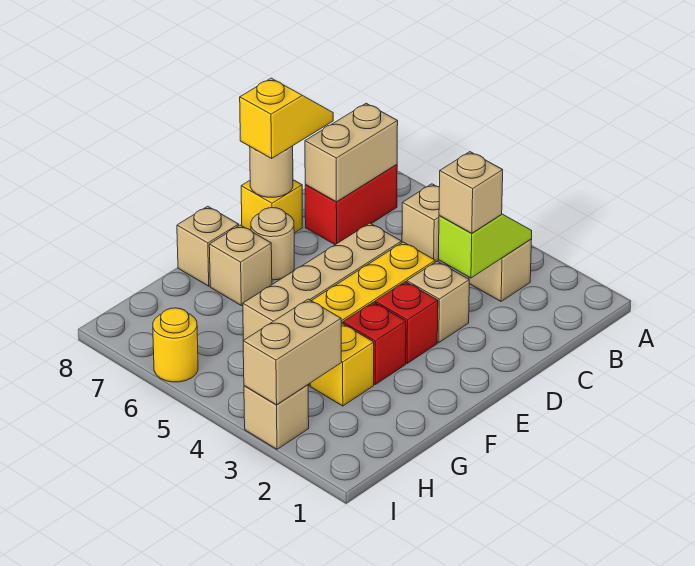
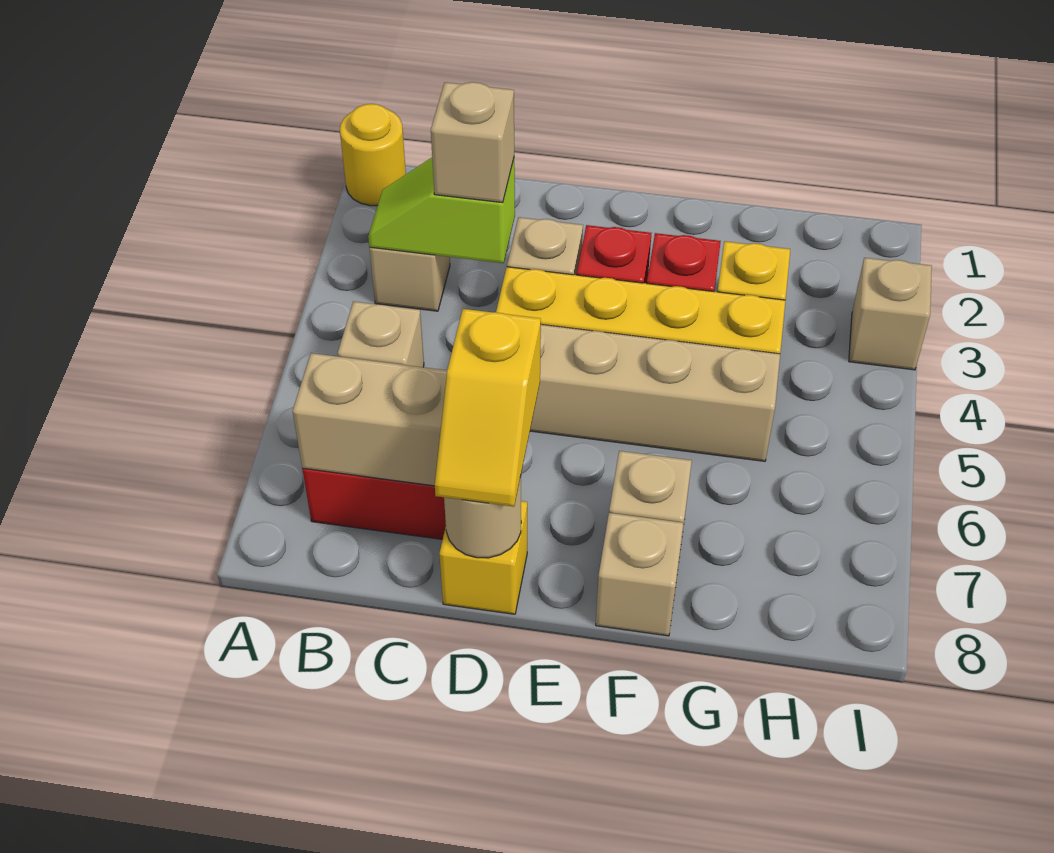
yellow 1x2 slope [240,78,333,158] -> yellow 1x2 slope turned to [435,309,541,507]
tan 1x1 round brick [251,208,294,280] -> none
tan 1x2 brick [243,299,341,405] -> none
yellow 1x1 round brick [153,308,198,382] -> yellow 1x1 round brick moved to [340,104,406,206]

